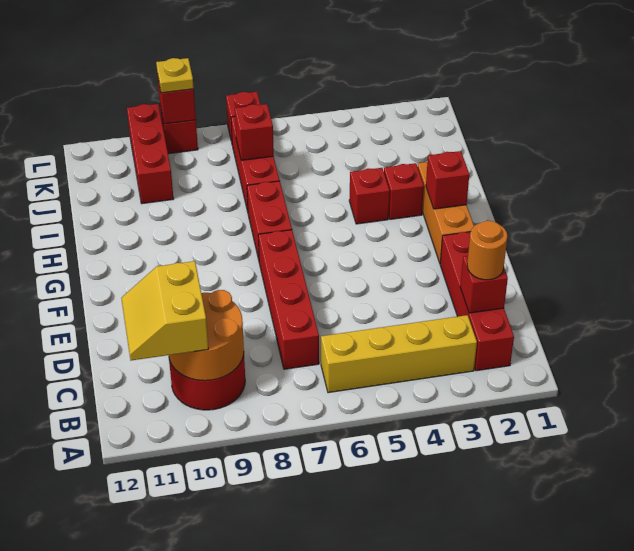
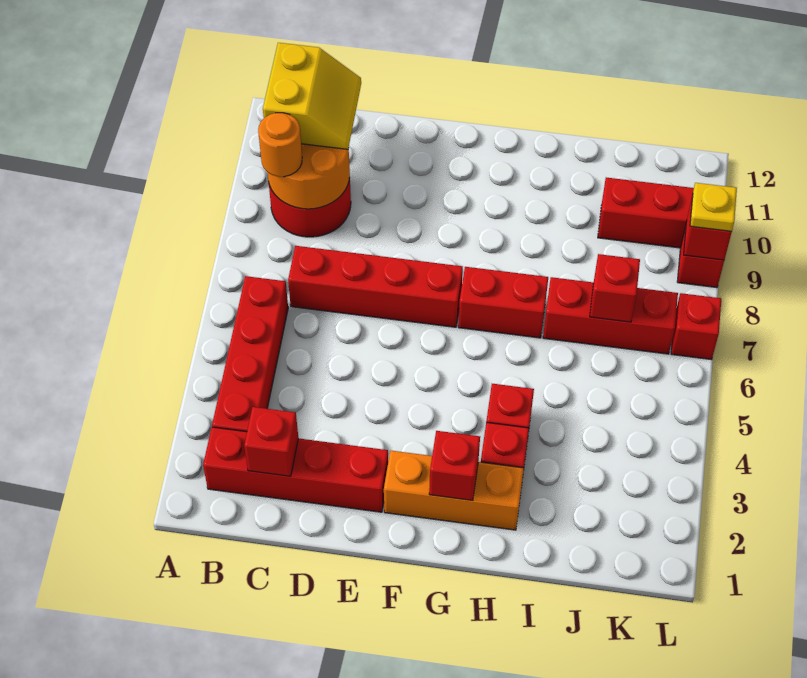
yellow 1x4 brick [321,315,477,393] -> red 1x4 brick [212,276,288,432]
yellow 2x2 slope [121,261,208,360] -> yellow 2x2 slope turned to [263,43,361,149]
orange 1x1 round brick [467,221,507,280] -> orange 1x1 round brick moved to [258,113,302,177]

